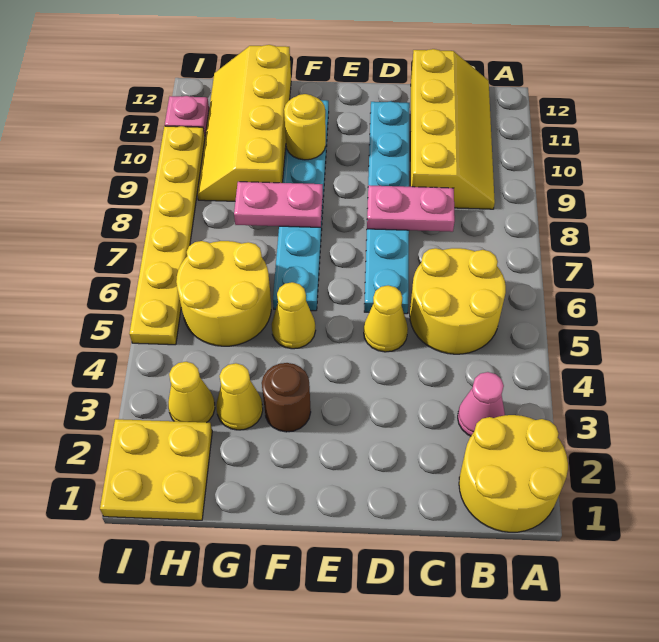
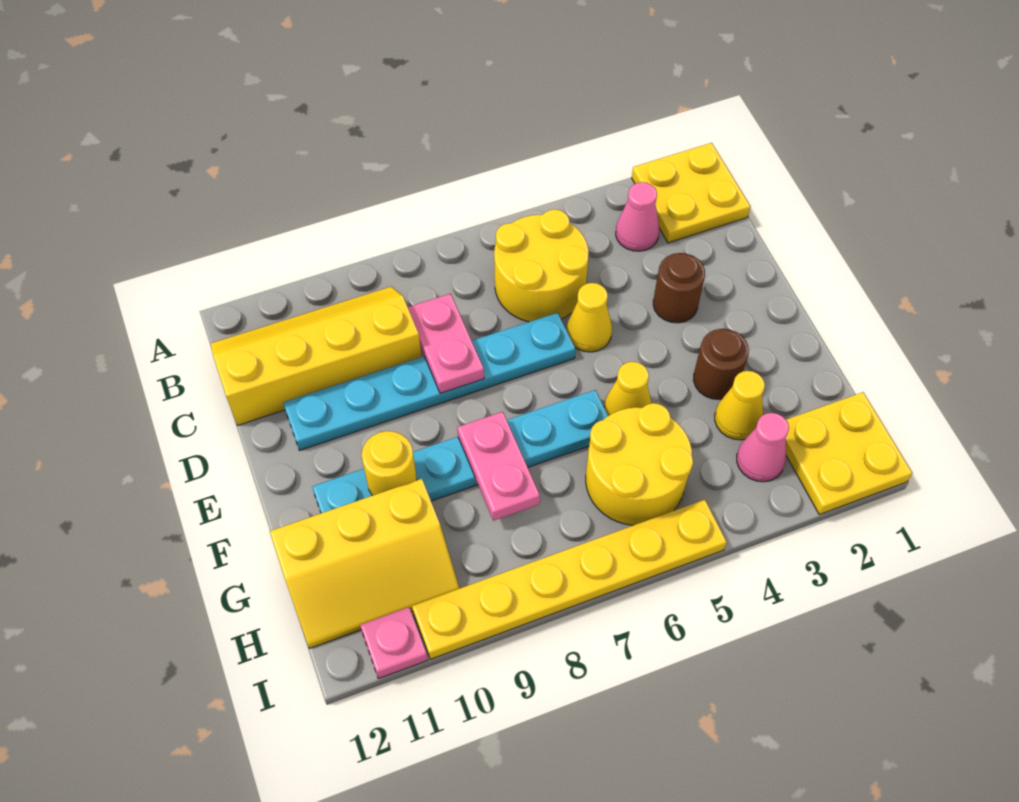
yellow 2x2 round brick [459,415,568,532] -> yellow 2x2 plate [632,143,750,243]
none -> brown 1x1 round brick [653,253,705,323]
yellow 2x4 slope [197,45,291,201] -> yellow 2x3 slope [270,479,460,648]
yellow 1x1 cone [168,362,215,423] -> pink 1x1 cone [737,413,789,482]

